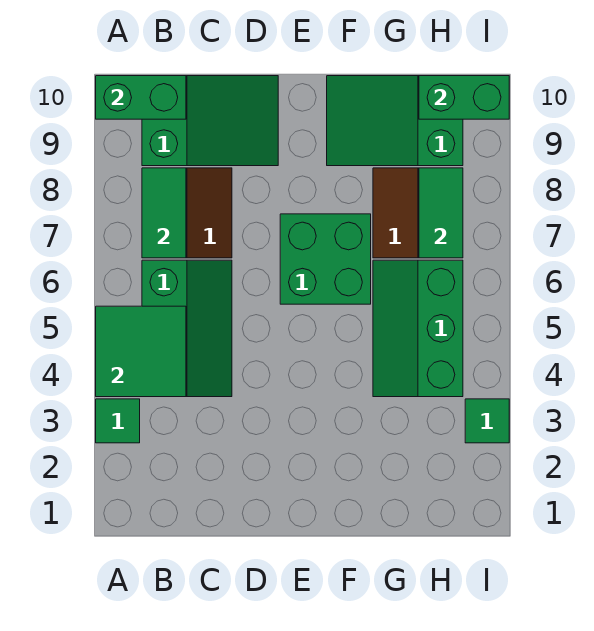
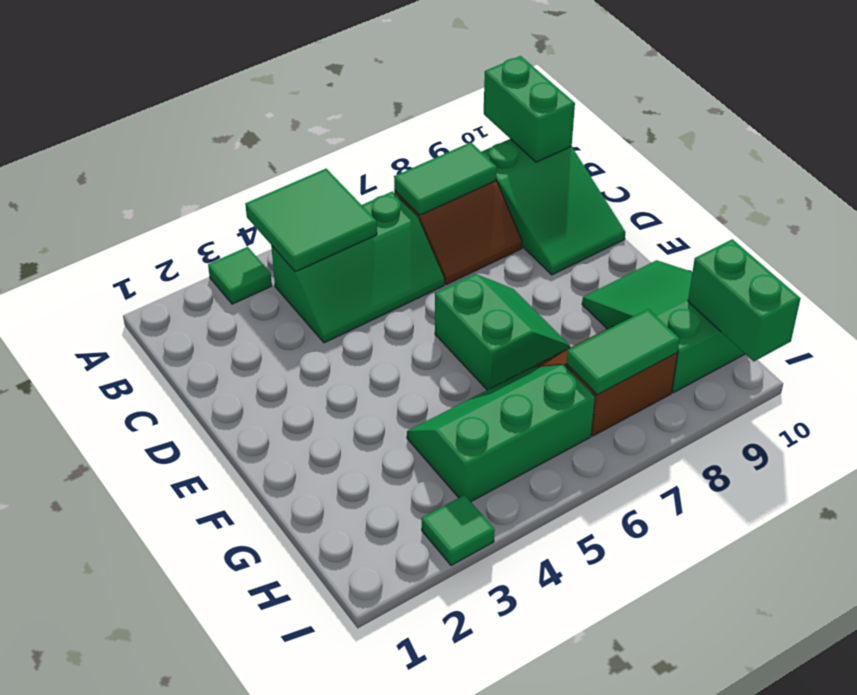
green 2x2 brick [280,214,371,304] -> green 2x2 slope [435,274,570,390]

